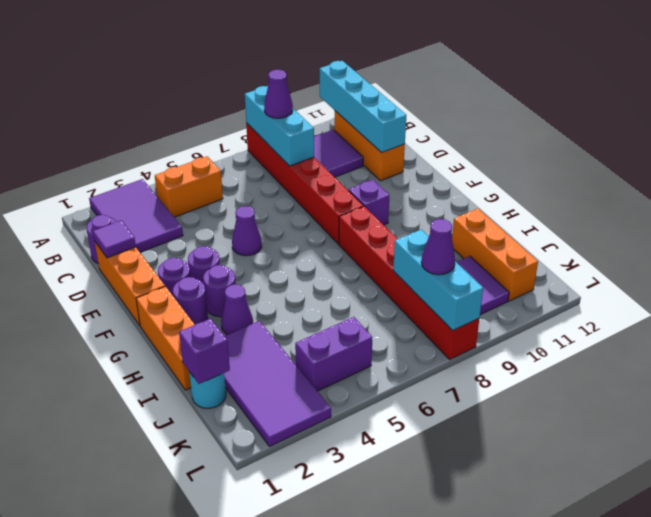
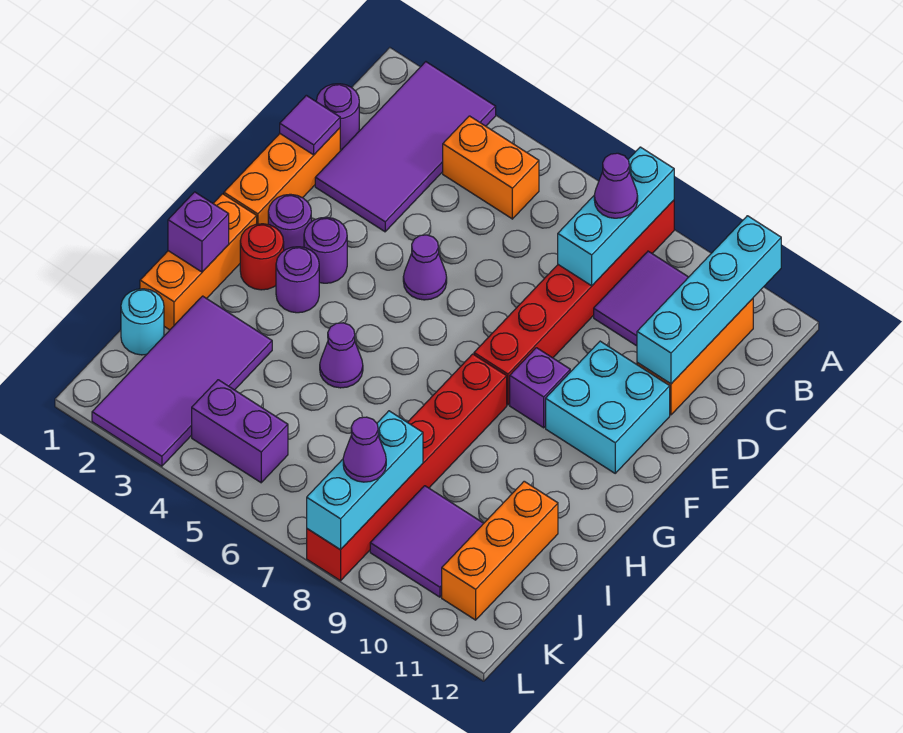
purple 2x3 tile [89,179,183,252] -> purple 2x4 tile [315,62,496,232]
none -> cyan 2x2 brick [546,341,670,473]
purple 1x1 round brick [173,277,208,325] -> red 1x1 round brick [240,224,284,290]
purple 1x1 cone [221,284,253,335] -> purple 1x1 cone moved to [320,323,363,388]
purple 1x1 brick [179,319,230,384] -> purple 1x1 brick moved to [168,192,229,272]

